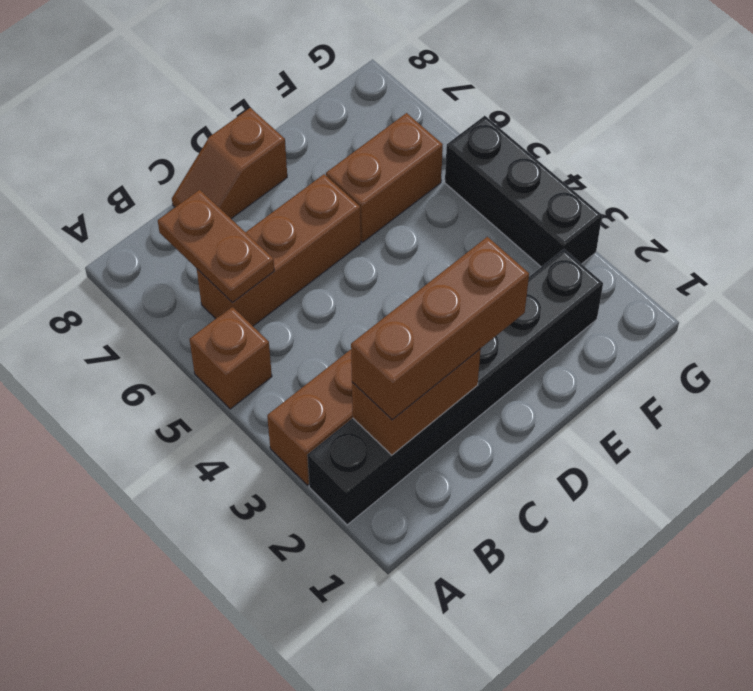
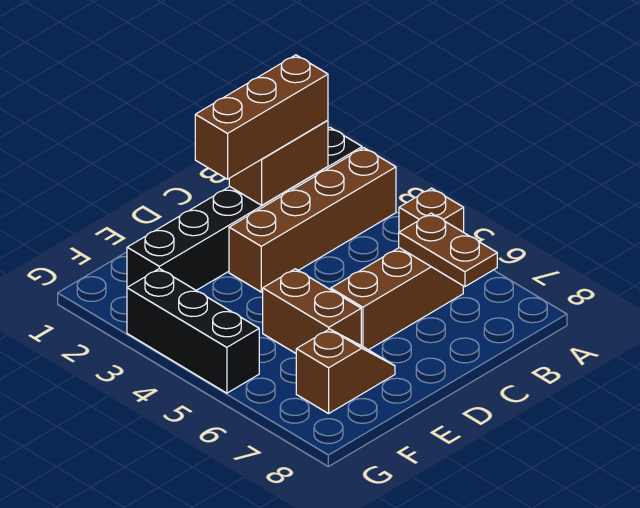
brown 1x2 slope [172,108,287,219] -> brown 1x2 slope moved to [296,329,395,414]
brown 1x2 brick [326,113,443,242] -> brown 1x2 brick turned to [263,269,361,353]

